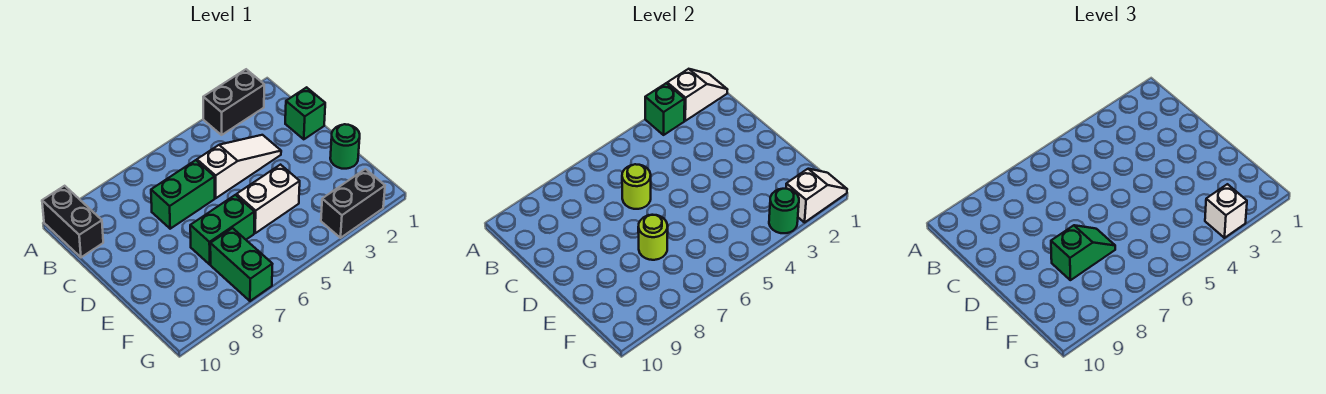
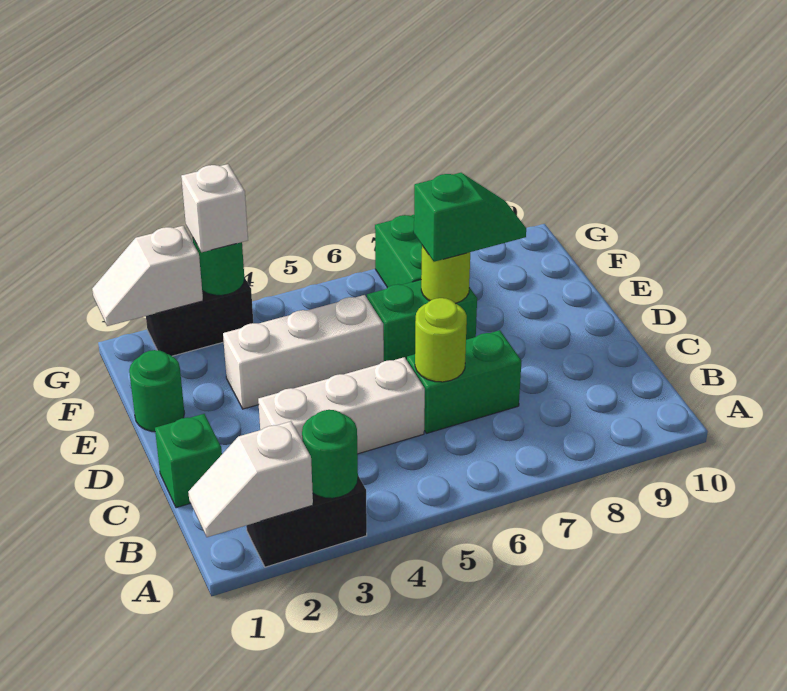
green 1x1 brick [645,83,685,135] -> green 1x1 round brick [302,410,358,498]
black 1x2 brick [42,186,103,257] -> none
white 1x3 slope [197,135,281,198] -> white 1x3 brick [258,357,425,454]
white 1x2 brick [236,165,300,233] -> white 1x3 brick [223,295,384,409]
green 1x2 slope [1051,225,1115,280] -> green 1x2 slope turned to [414,173,526,262]

